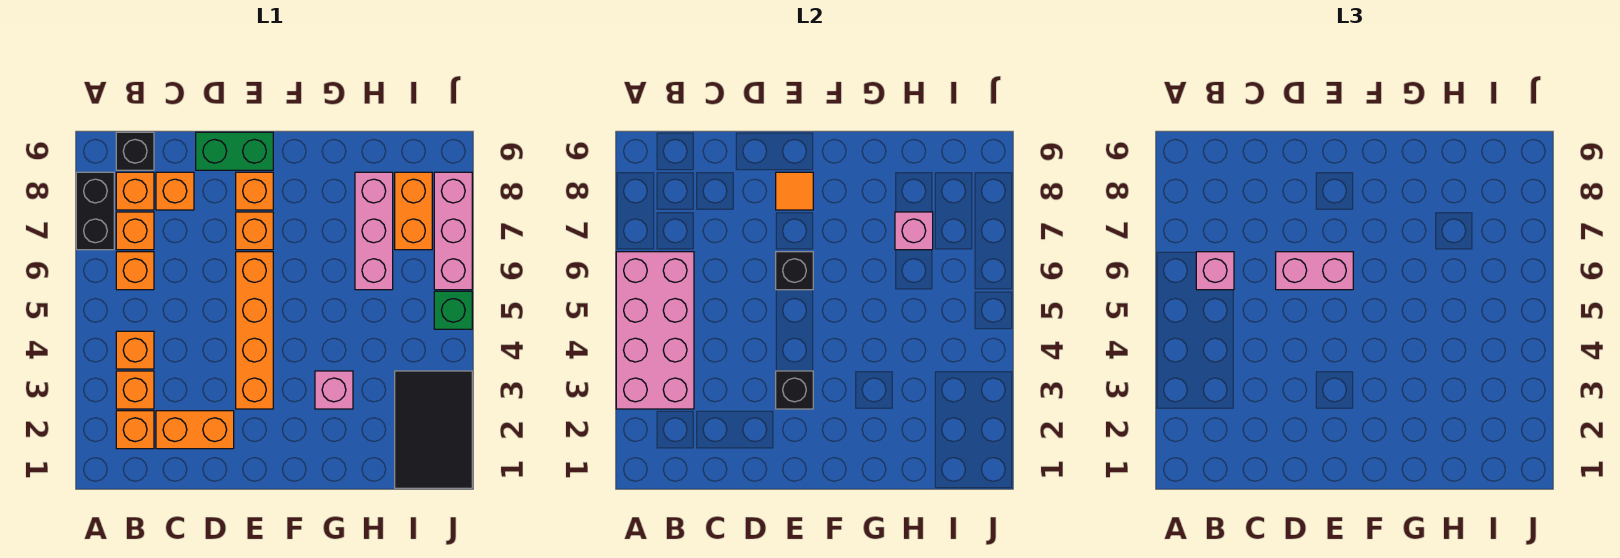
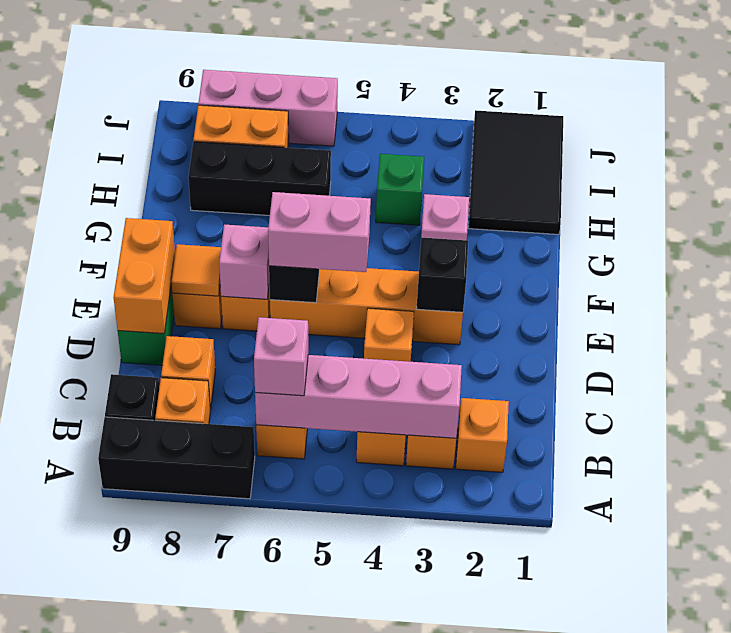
pink 2x4 brick [616,252,694,409] -> pink 1x4 brick [255,355,462,438]
black 1x2 brick [76,172,114,250] -> black 1x3 brick [98,417,255,499]
orange 1x1 brick [116,212,154,250] -> orange 1x1 brick moved to [364,308,414,362]
orange 1x2 brick [156,411,234,449] -> orange 1x2 brick moved to [114,218,175,334]
pink 1x2 brick [1276,252,1353,290] -> pink 1x2 brick turned to [268,192,371,272]
pink 1x3 brick [355,172,393,290] -> black 1x3 brick [188,142,331,216]
pink 1x1 brick [895,212,933,250] -> pink 1x1 brick moved to [219,225,269,299]
black 2x3 tile [395,371,472,488] -> black 2x3 tile turned to [469,110,563,234]
green 1x1 brick [434,291,472,329] -> green 1x1 brick moved to [376,154,424,225]

